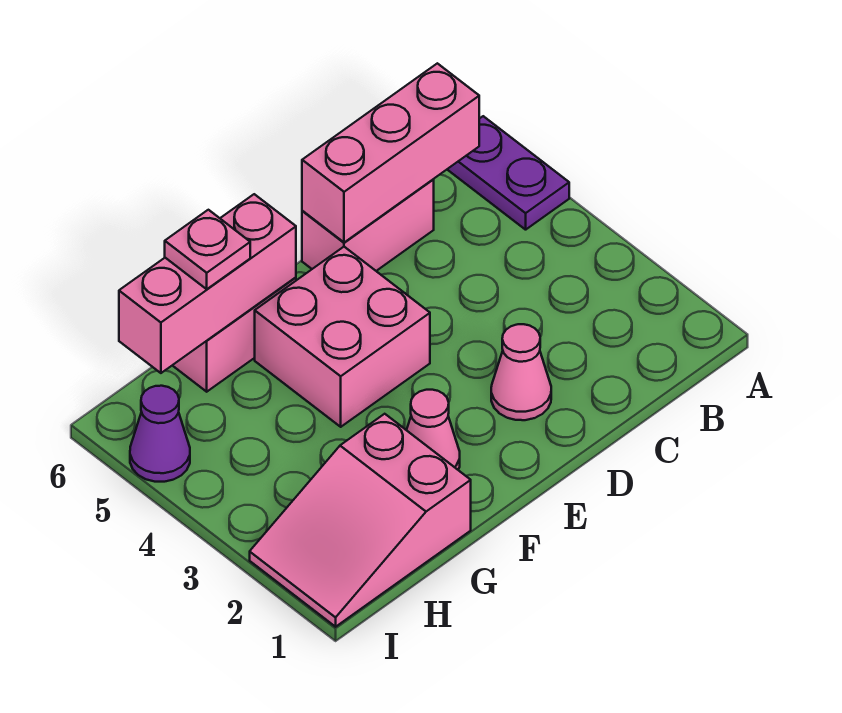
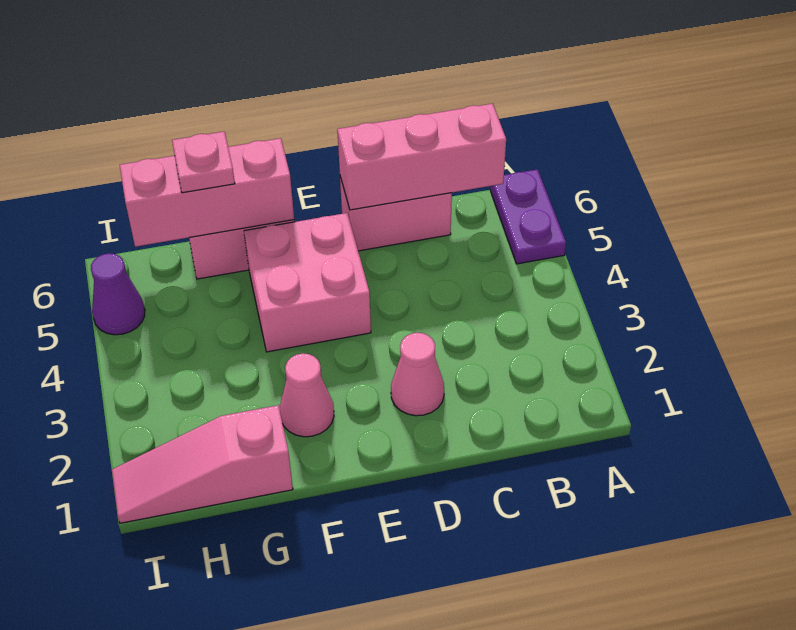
pink 2x3 slope [250,414,471,627] -> pink 1x3 slope [112,405,293,523]

